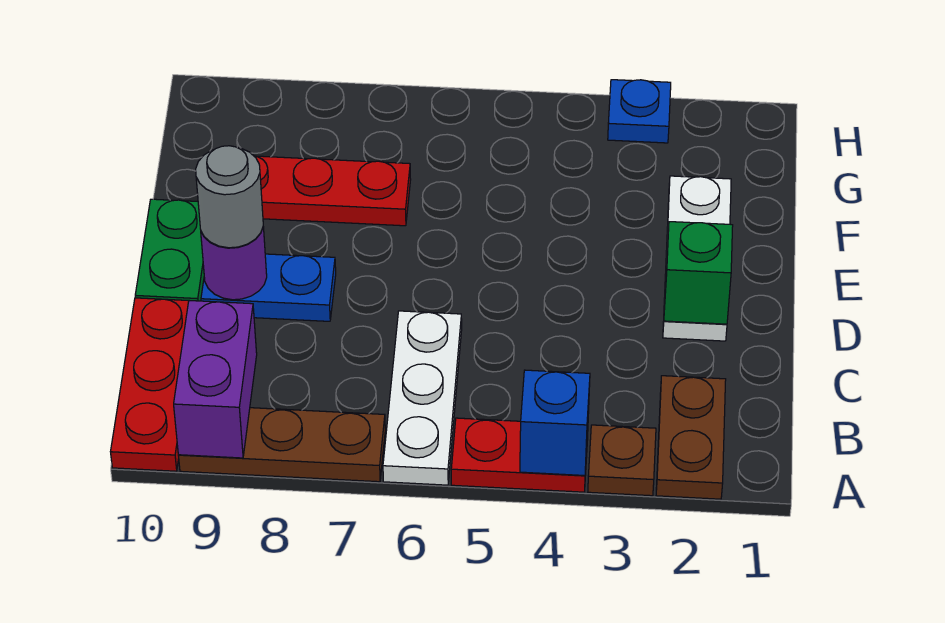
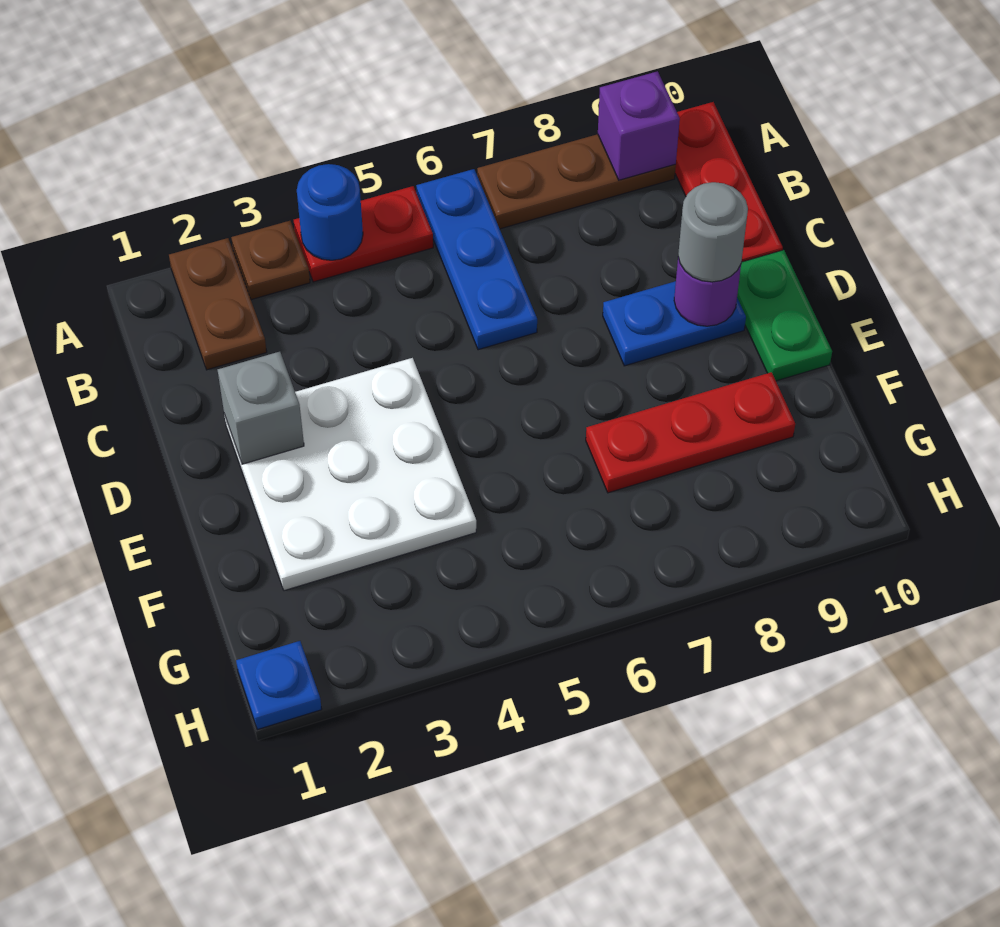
blue 1x1 brick [520,370,590,475] -> blue 1x1 round brick [297,164,363,260]
white 1x3 plate [383,311,462,485] -> blue 1x3 plate [416,169,537,350]
purple 1x2 brick [174,301,257,458] -> purple 1x1 brick [598,71,680,180]
white 1x3 plate [663,176,731,341] -> white 3x3 plate [224,358,476,591]
green 1x1 brick [664,222,733,324] -> grey 1x1 brick [218,352,304,464]
blue 1x1 plate [608,80,671,143] -> blue 1x1 plate moved to [236,641,322,730]

